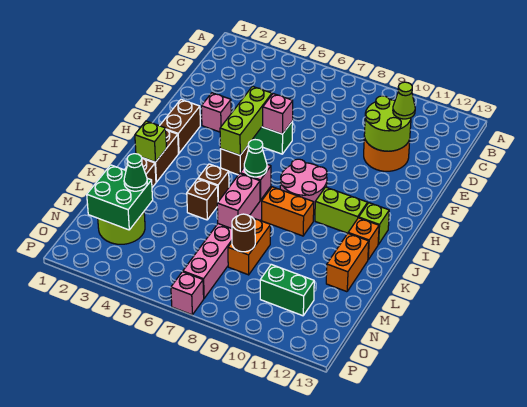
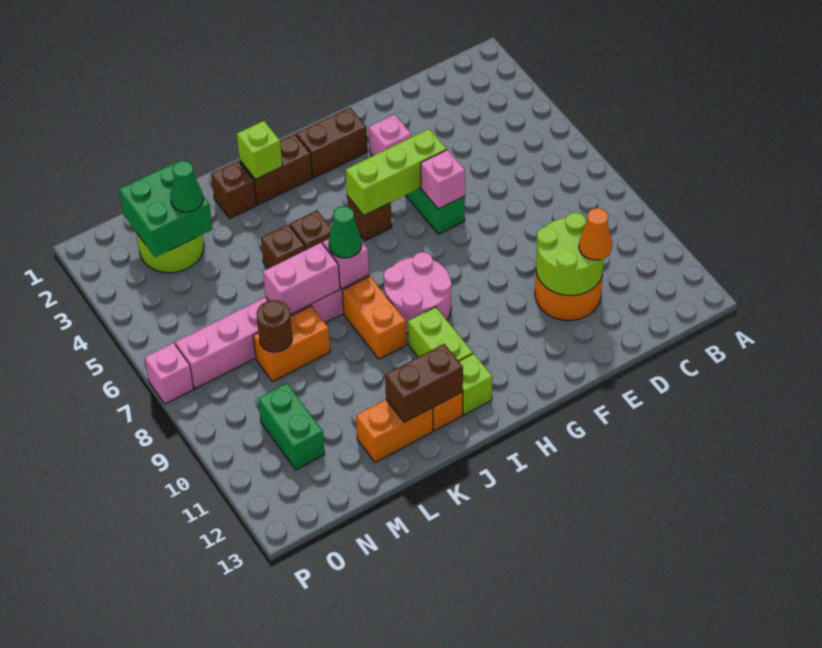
lime 1x1 cone [393,82,415,119] -> orange 1x1 cone [579,208,612,260]
none -> brown 1x2 brick [385,344,463,422]

